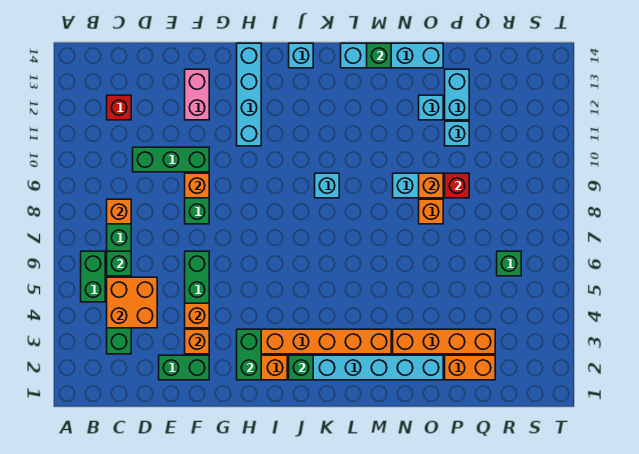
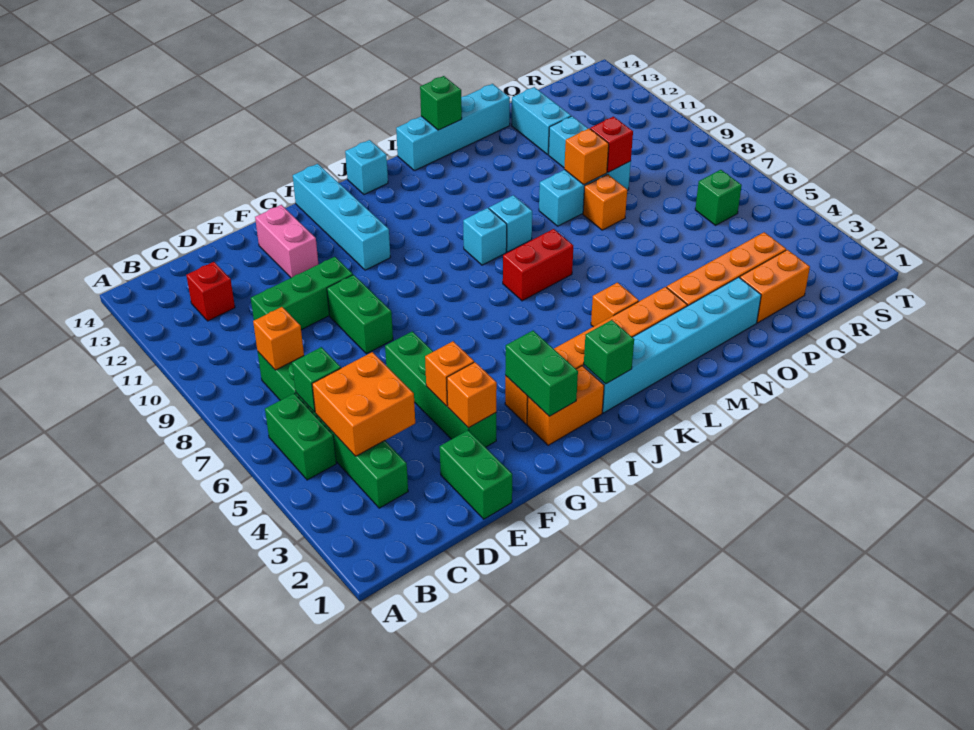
green 1x2 brick [159,355,209,380] -> green 1x2 brick turned to [440,430,512,519]
orange 1x1 brick [185,173,209,198] -> orange 1x1 brick moved to [591,283,639,327]
none -> red 1x2 brick [503,229,573,301]
cyan 1x1 brick [419,95,443,120] -> cyan 1x1 brick moved to [489,195,532,252]

